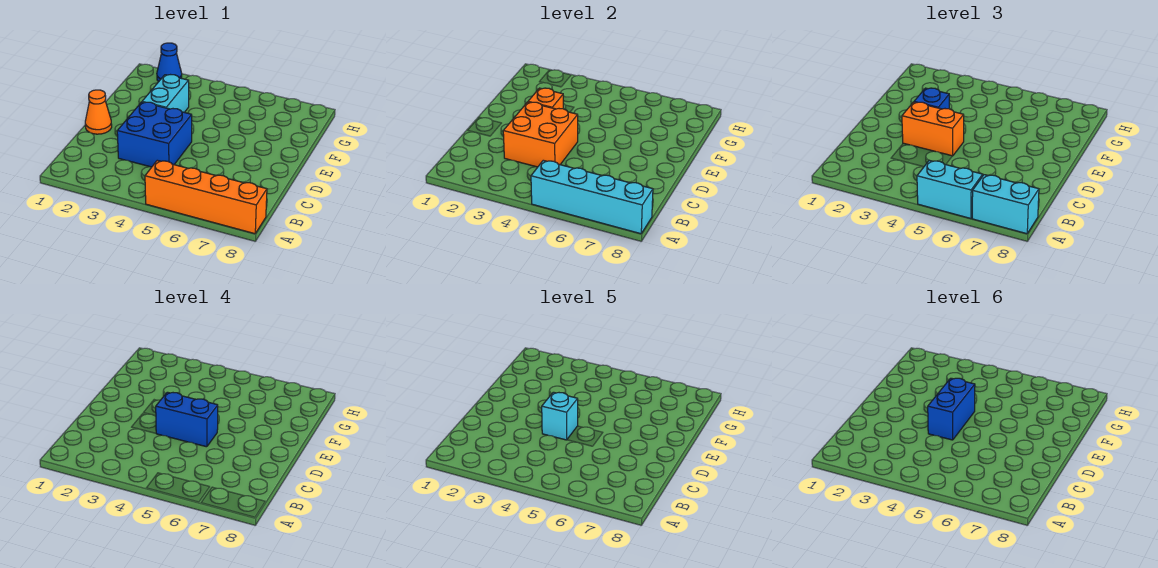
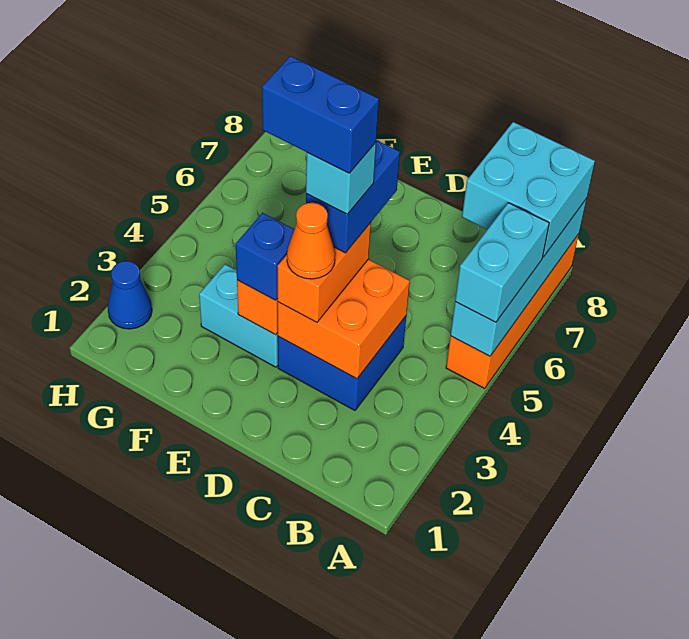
cyan 1x2 brick [972,175,1039,234] -> cyan 2x2 brick [462,122,595,257]
orange 1x1 cone [85,90,112,134] -> orange 1x1 cone moved to [287,203,335,279]

